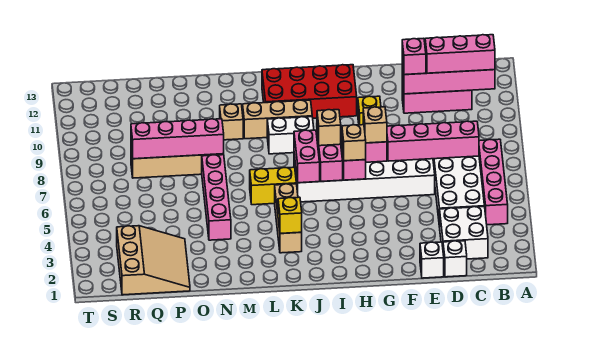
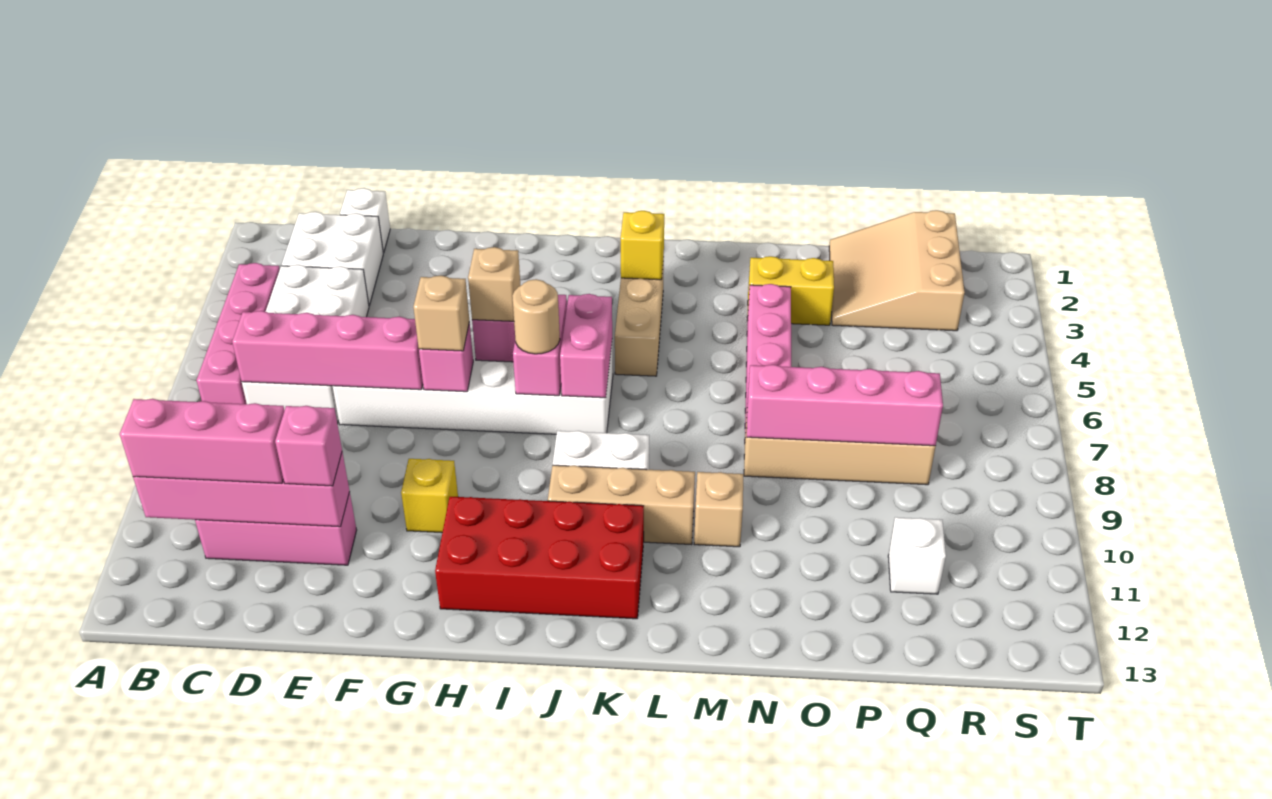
white 1x1 brick [420,242,444,278] -> white 1x1 brick moved to [888,517,946,594]
tan 1x1 brick [317,110,341,146] -> tan 1x1 round brick [512,279,560,354]
yellow 1x2 brick [250,167,296,205] -> yellow 1x2 brick moved to [747,256,834,325]

